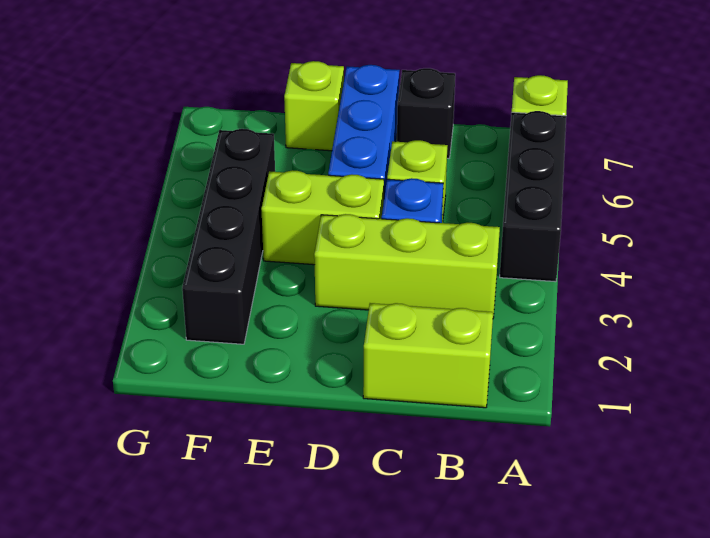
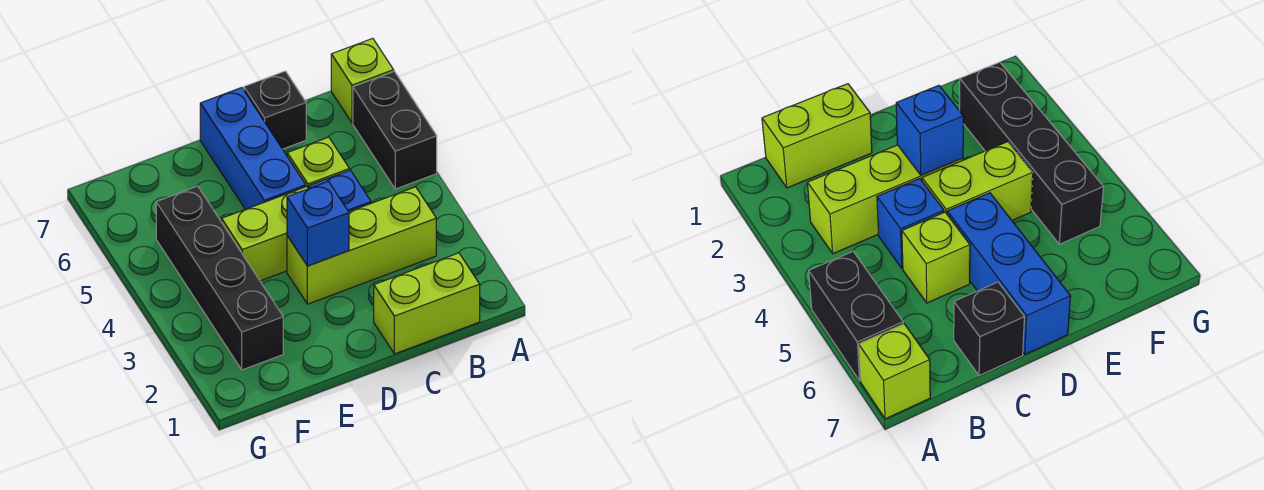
black 1x3 brick [500,111,566,282] -> black 1x2 brick [353,71,437,189]
none -> blue 1x1 brick [287,181,349,266]
lime 1x1 brick [284,61,344,151] -> none

